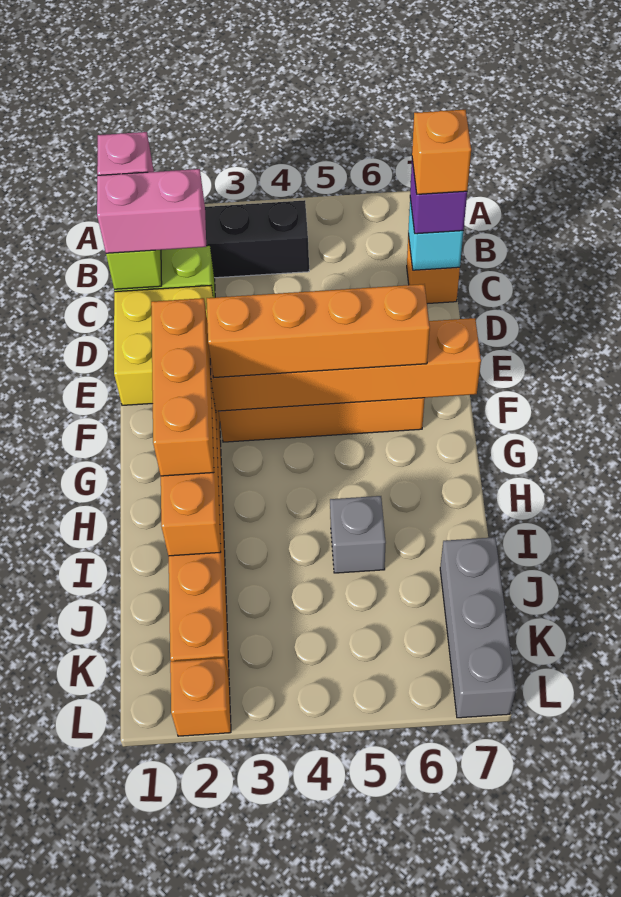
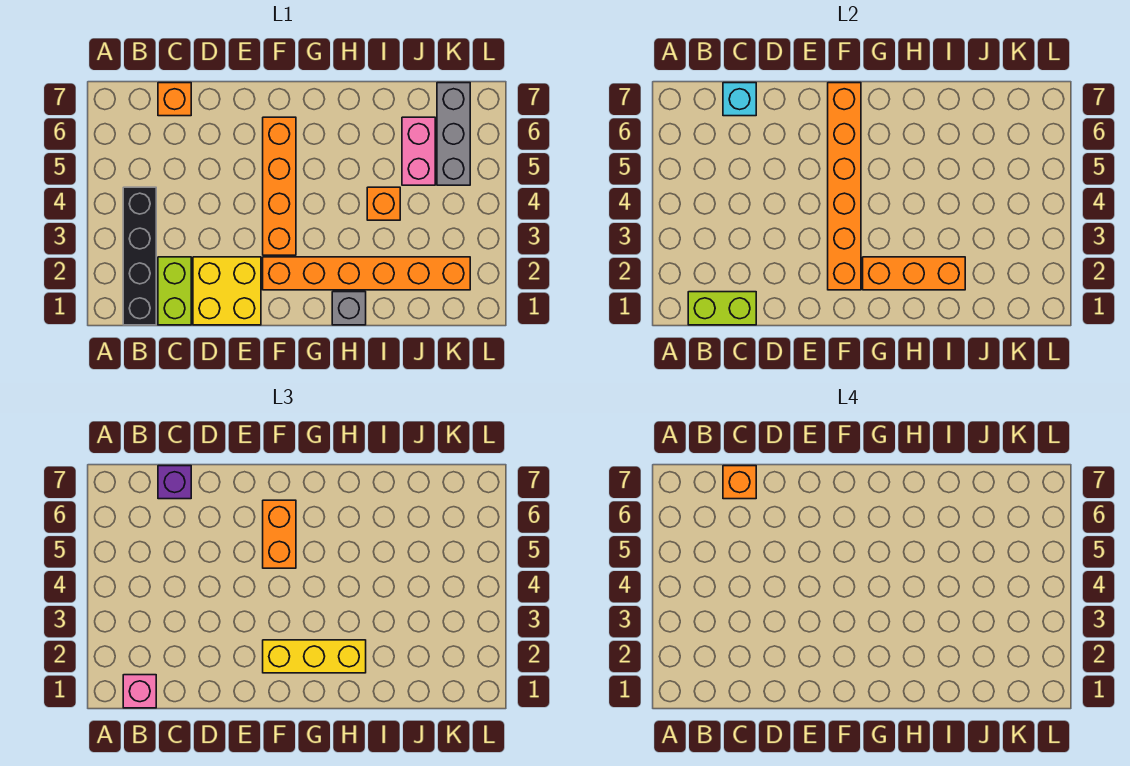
pink 1x2 brick [97,169,206,253] -> pink 1x2 brick moved to [402,117,435,185]
orange 1x3 brick [151,298,214,476] -> yellow 1x3 brick [263,640,366,673]
orange 1x4 brick [207,284,430,377] -> orange 1x2 brick [263,500,296,568]
grey 1x1 brick [330,496,386,573] -> grey 1x1 brick moved to [332,292,366,325]
grey 1x3 brick [440,537,516,718] -> grey 1x3 brick turned to [437,83,470,185]
orange 1x1 brick [170,658,231,736] -> orange 1x1 brick moved to [367,187,400,220]

